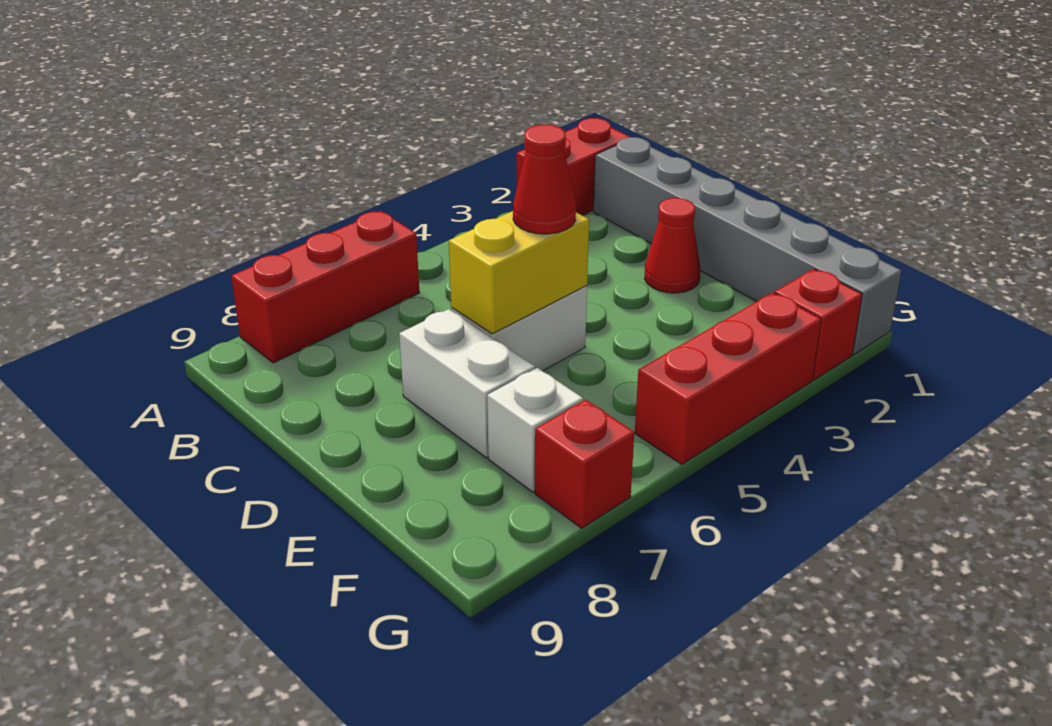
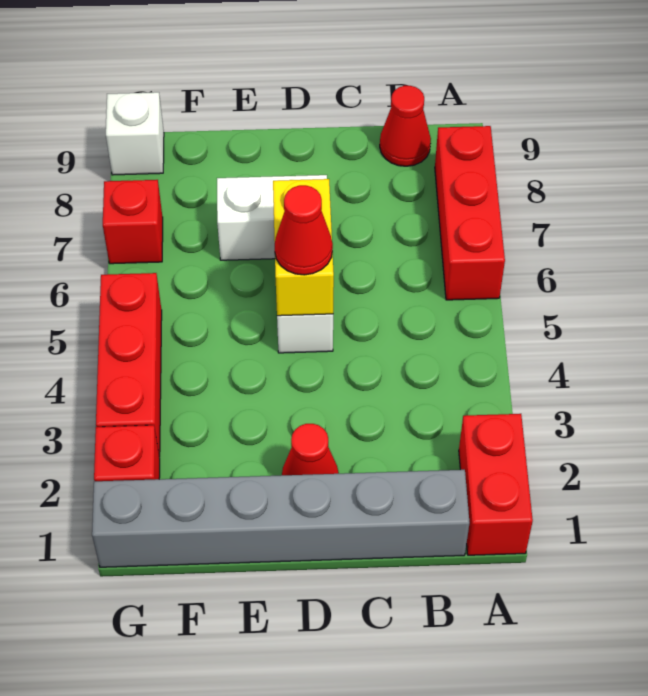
none -> red 1x1 cone [380,86,431,166]
white 1x1 brick [487,368,583,492] -> white 1x1 brick moved to [106,92,164,175]

